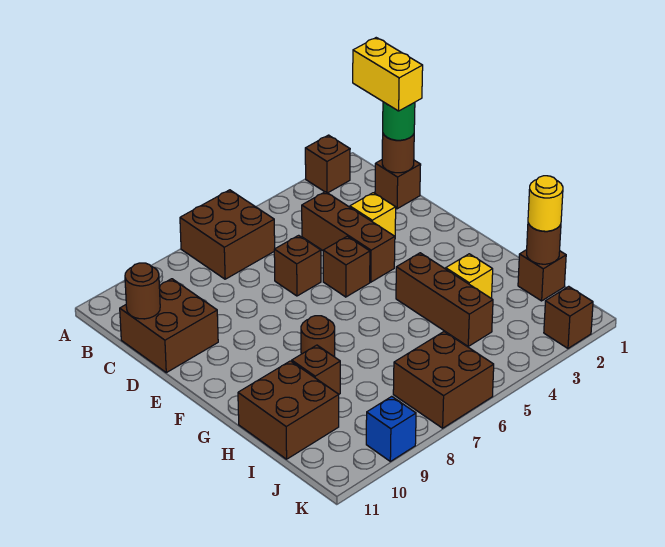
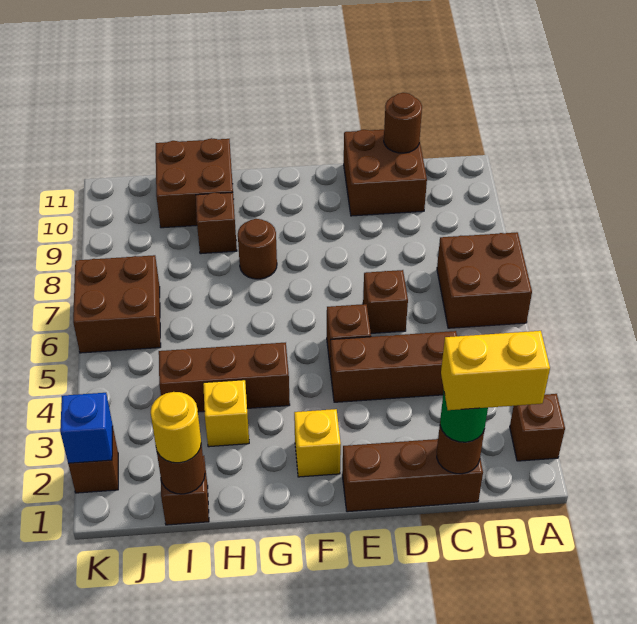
brown 1x1 brick [375,160,421,209] -> brown 1x3 brick [342,439,483,512]
yellow 1x1 brick [350,193,396,236] -> yellow 1x1 brick moved to [294,409,341,477]
blue 1x1 brick [366,396,416,461] -> blue 1x1 brick moved to [60,393,113,464]

